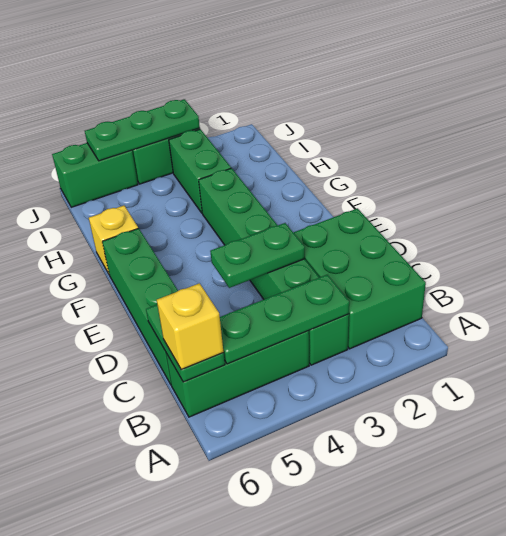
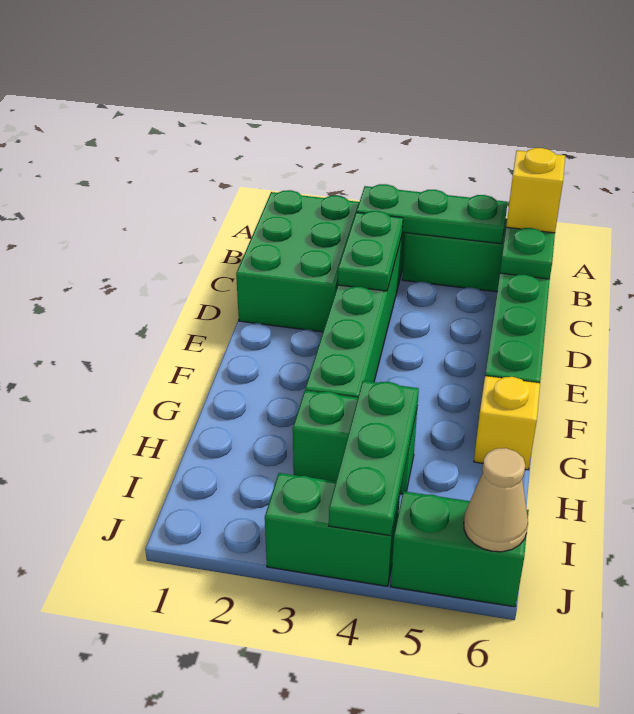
green 1x2 plate [210,223,305,288] -> green 1x2 plate turned to [338,211,403,291]
green 1x2 brick [169,129,231,213] -> green 1x2 brick turned to [293,390,417,494]
green 1x3 plate [85,99,200,161] -> green 1x3 plate turned to [329,381,419,536]
none -> tan 1x1 cone [464,448,528,552]

